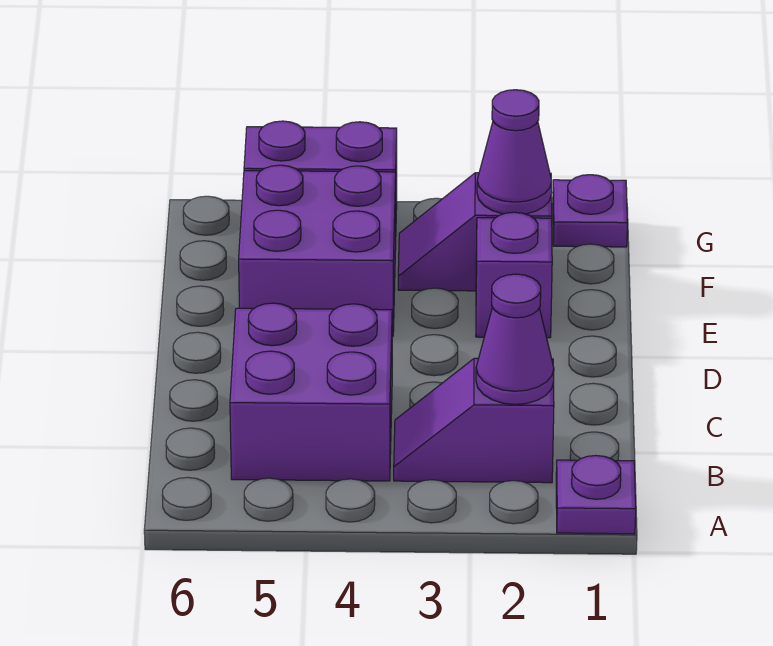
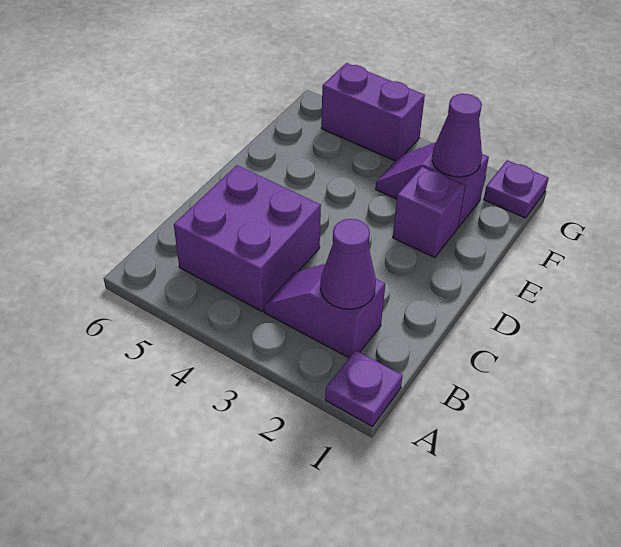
purple 2x2 brick [239,165,396,336] -> none

